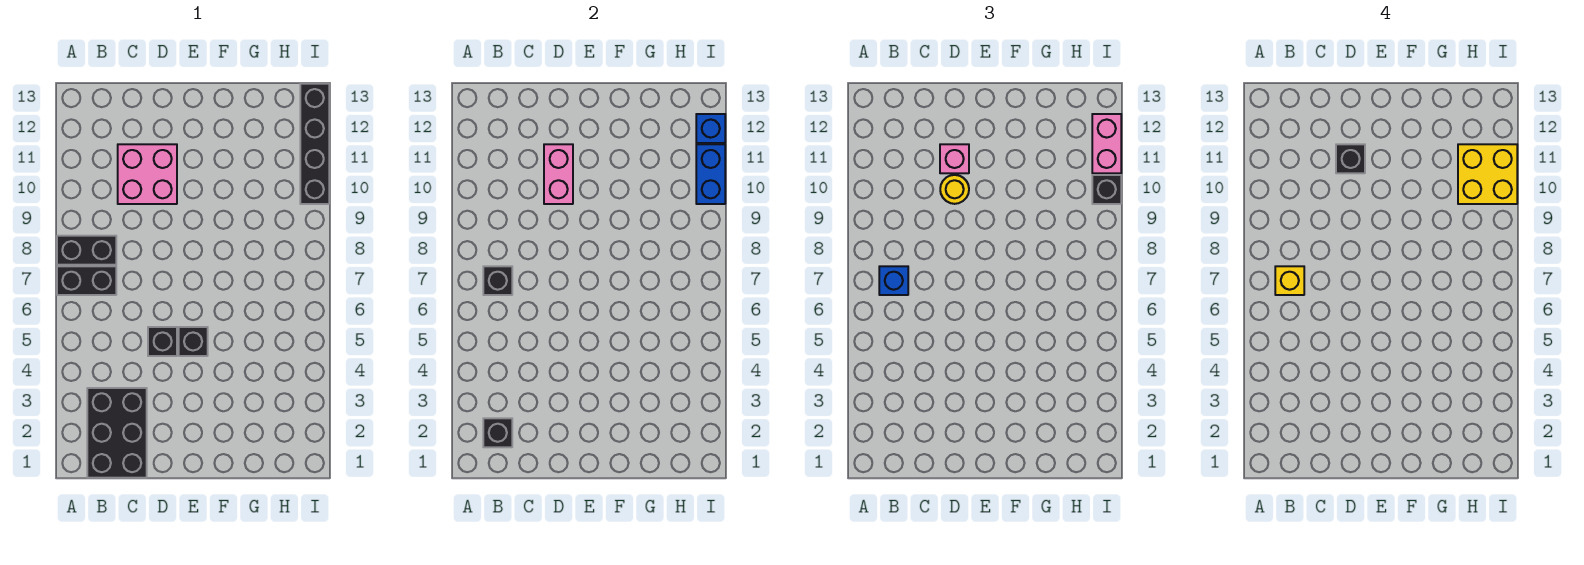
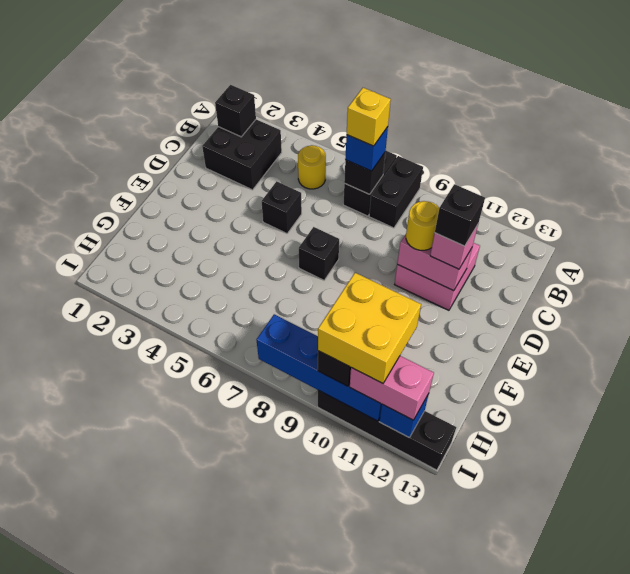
black 2x3 brick [87,388,147,478] -> black 2x2 brick [202,119,282,190]
none -> yellow 1x1 round brick [298,145,326,189]
black 1x1 brick [179,327,208,356] -> black 1x1 brick moved to [299,227,339,280]
blue 1x2 brick [696,144,725,204] -> blue 1x4 brick [257,314,382,421]

